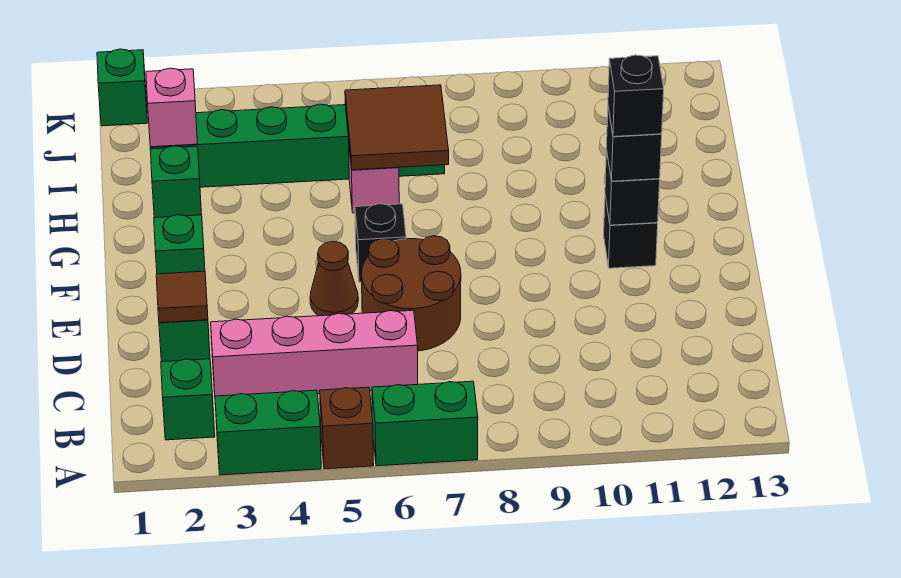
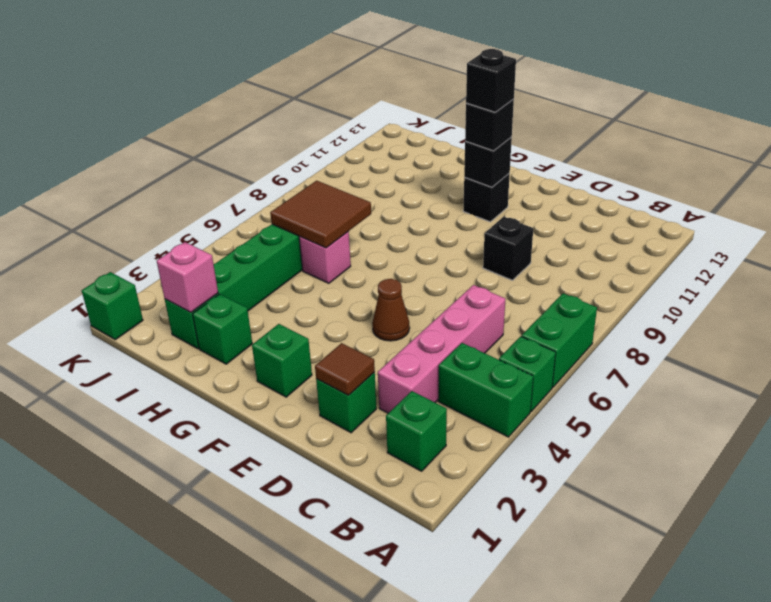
green 1x2 brick [215,390,321,475] -> green 1x2 brick turned to [438,343,533,437]
brown 1x1 brick [320,387,374,469] -> green 1x1 brick [499,336,556,411]
brown 2x2 round brick [362,236,461,351] -> none
black 1x1 brick [355,204,406,282] -> black 1x1 brick moved to [483,217,533,280]

